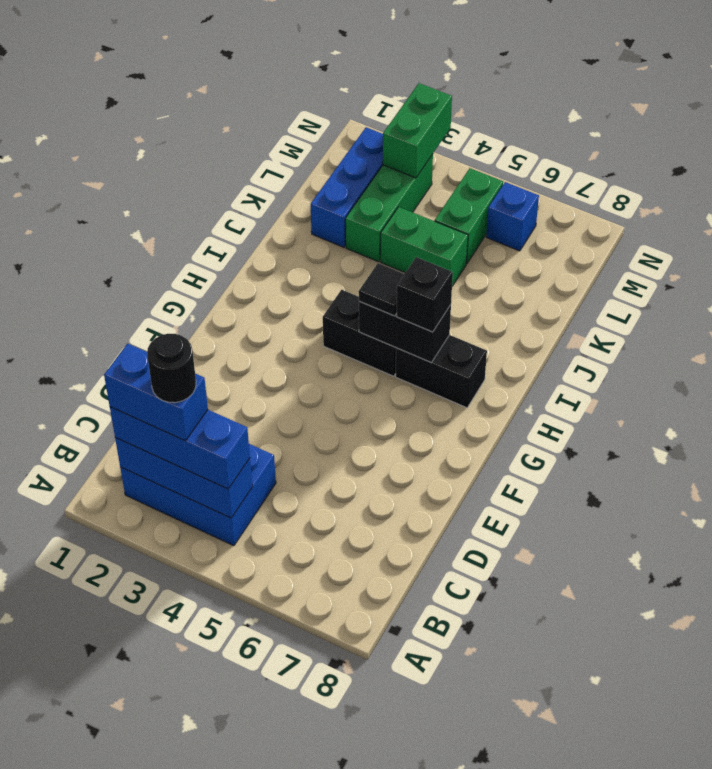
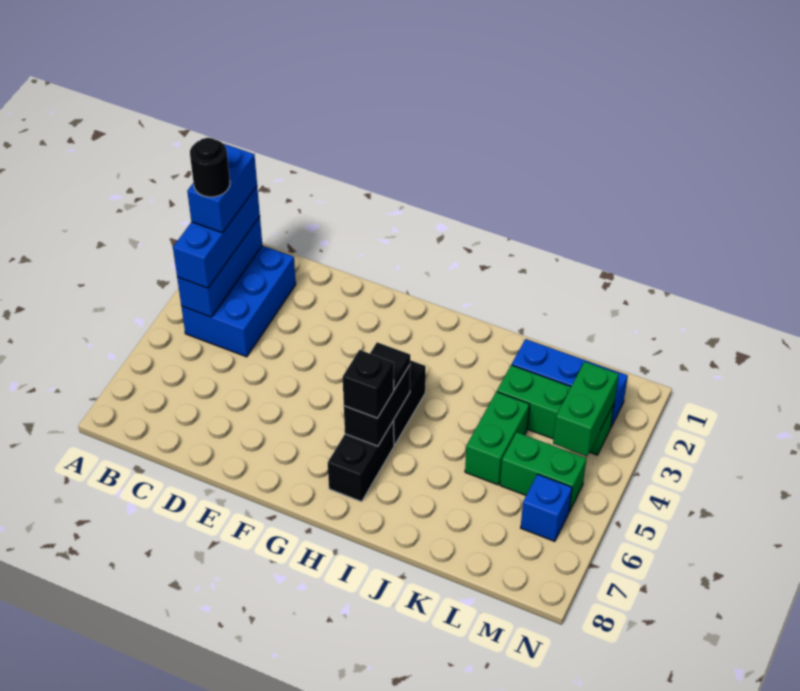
green 1x2 brick [383,83,452,178] -> green 1x2 brick turned to [553,362,619,456]

